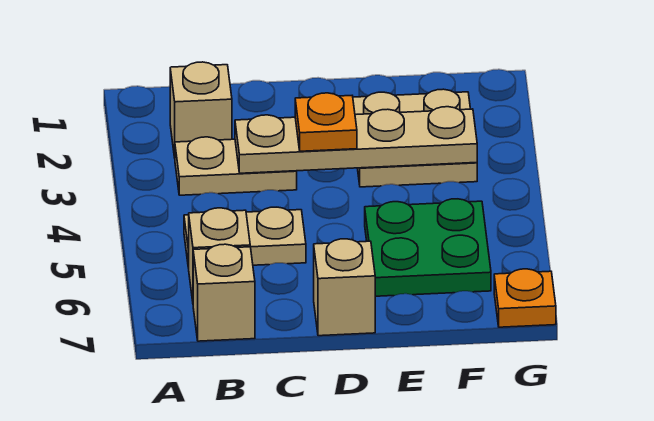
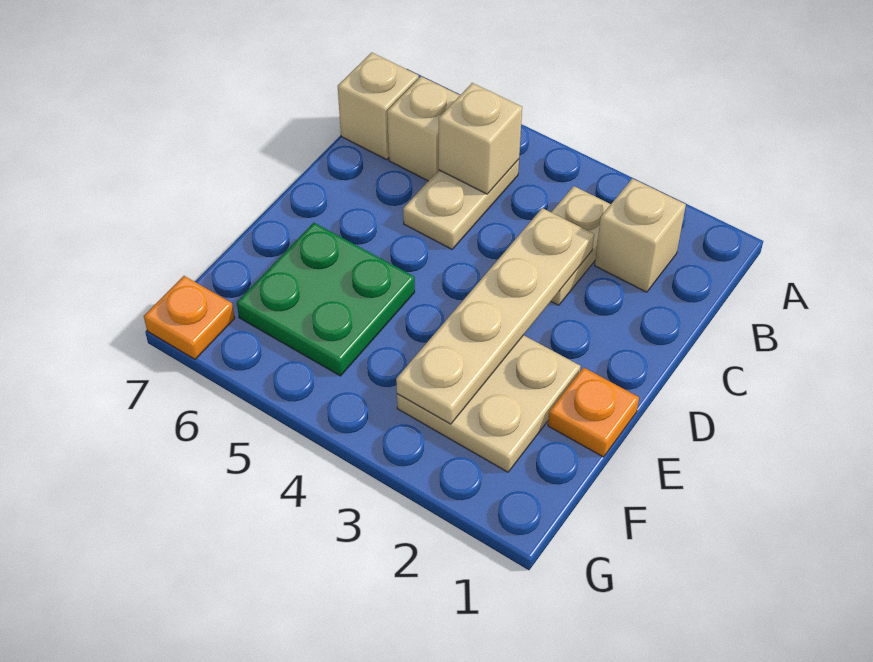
orange 1x1 plate [295,93,357,151] -> orange 1x1 plate moved to [548,367,639,457]
tan 1x1 brick [314,239,375,336] -> tan 1x1 brick moved to [438,83,522,194]

